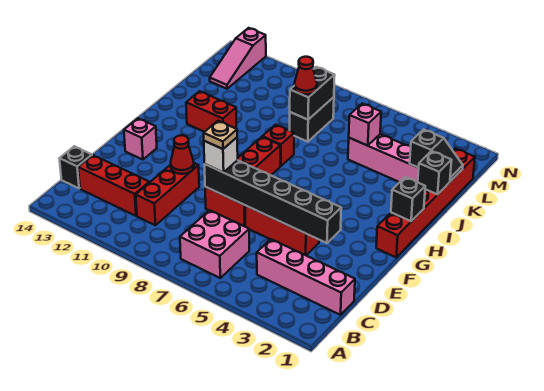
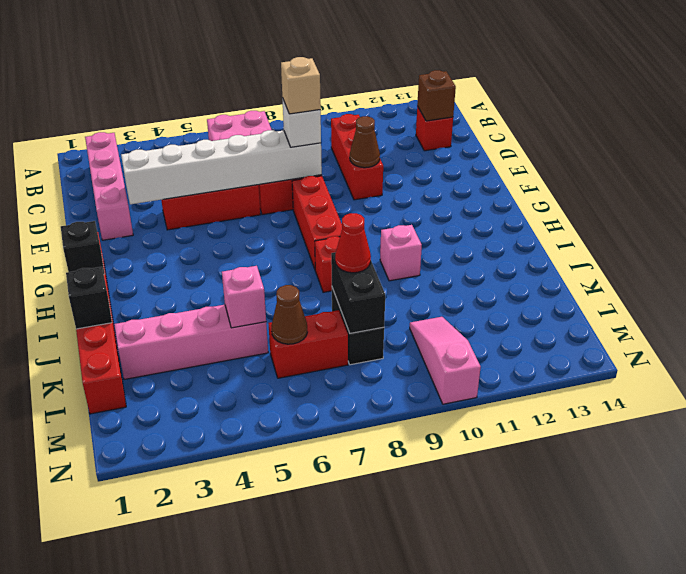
pink 1x4 brick [257,239,355,315] -> pink 1x4 brick turned to [85,132,133,240]
red 1x3 brick [78,155,149,216] -> red 1x1 brick [416,106,453,151]
none -> brown 1x1 brick [417,70,456,121]
black 1x1 brick [59,146,92,188] -> none
black 1x6 brick [204,160,341,243] -> white 1x6 brick [121,130,322,204]
tan 1x1 plate [204,121,237,149] -> tan 1x1 brick [281,57,321,114]
red 1x1 cone [171,135,194,174] -> brown 1x1 cone [350,116,380,168]
pink 1x1 brick [124,118,157,160] -> pink 1x1 brick moved to [380,225,422,281]
red 1x2 brick [186,91,237,132] -> red 1x2 brick moved to [268,310,348,378]
black 1x2 slope [410,130,463,181] -> none
none -> brown 1x1 cone [271,285,307,344]
pink 1x3 slope [210,28,266,89] -> pink 1x3 slope moved to [410,317,481,404]

